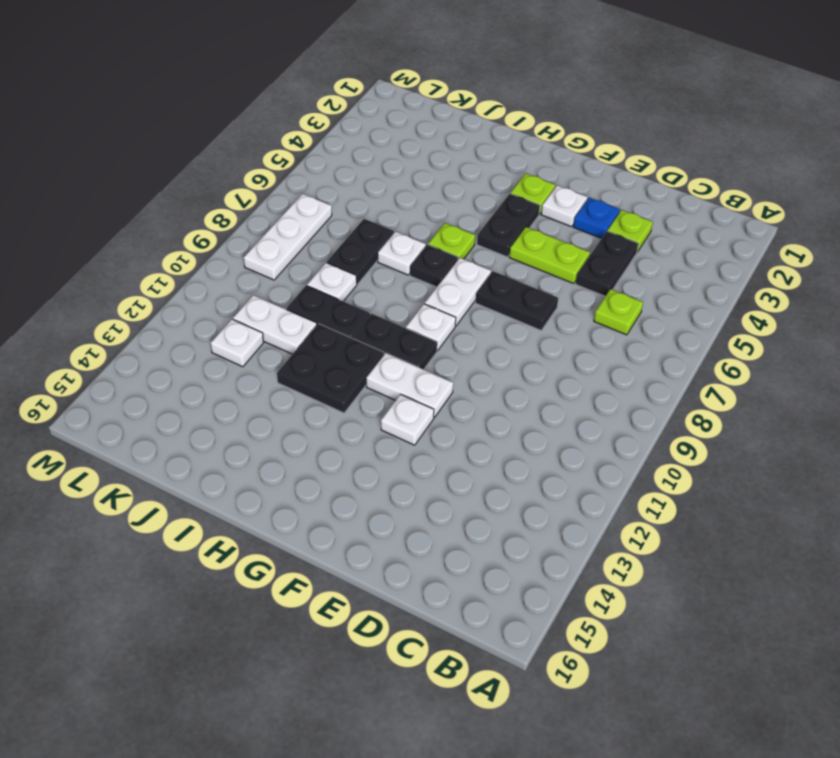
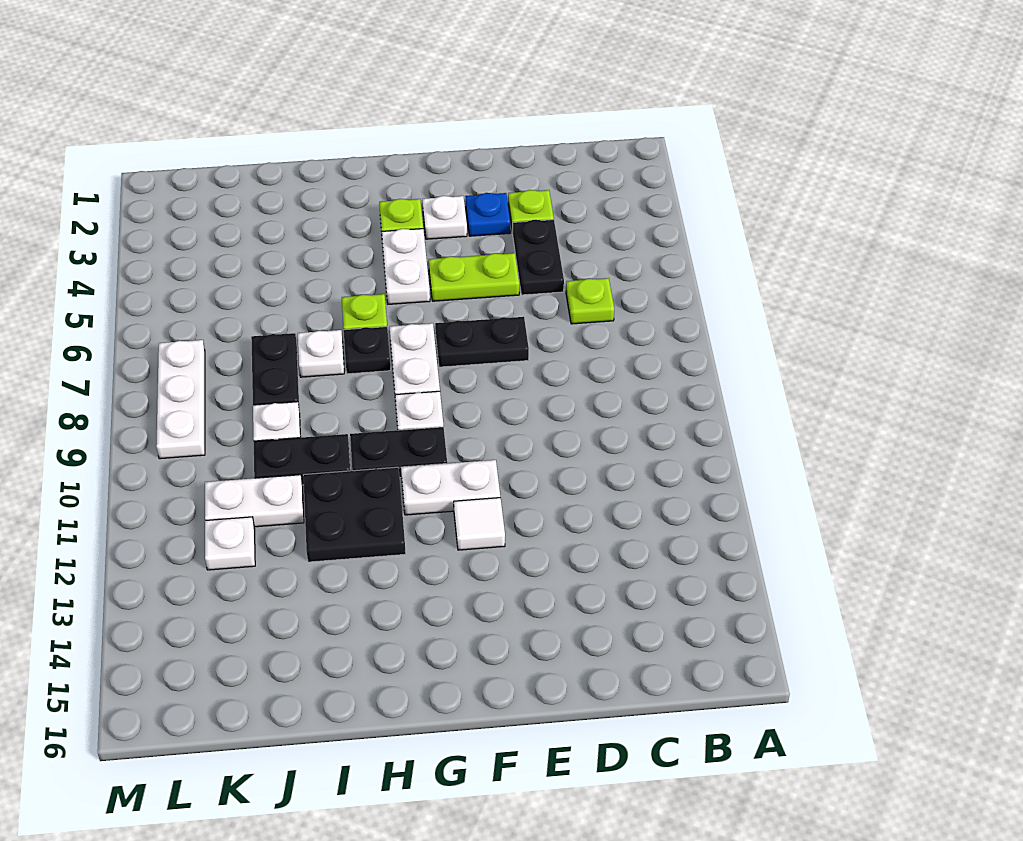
white 1x1 plate [381,394,434,445] -> white 1x1 tile [454,498,505,550]
black 1x2 plate [477,194,540,257] -> white 1x2 plate [382,229,430,304]

